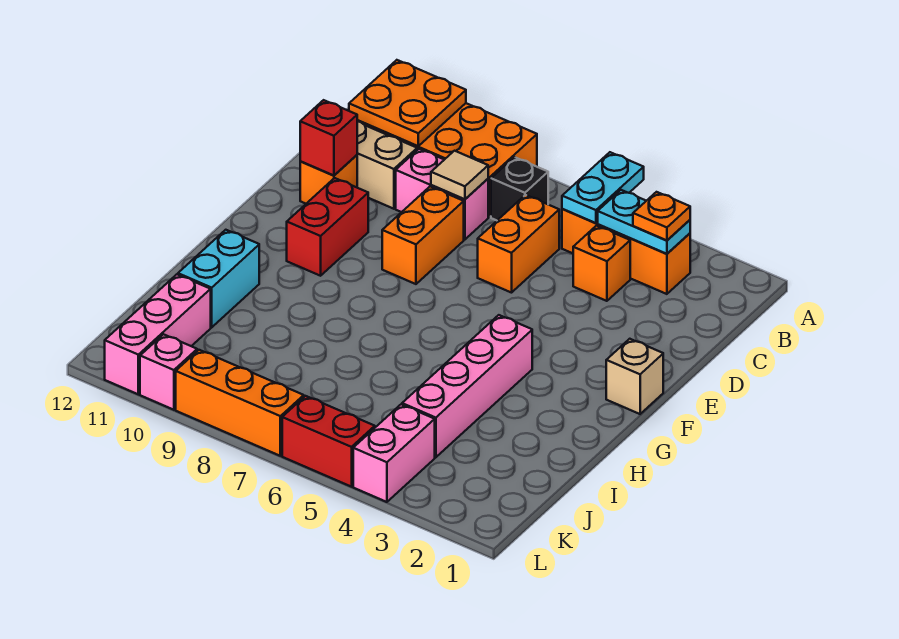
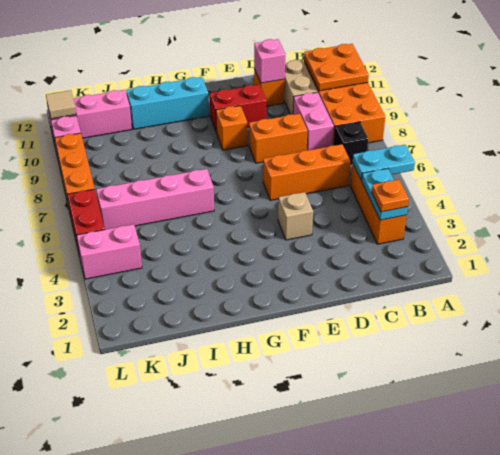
orange 1x1 brick [573,226,630,301] -> orange 1x1 brick moved to [216,106,247,150]
orange 1x2 brick [478,195,559,293] -> orange 1x3 brick [263,144,351,200]
tan 1x1 tile [431,151,488,199] -> tan 1x1 tile moved to [46,90,76,119]
red 1x1 brick [300,100,357,175] -> pink 1x1 brick [254,39,285,83]
tan 1x1 brick [606,339,663,414] -> tan 1x1 brick moved to [278,192,313,240]
pink 1x4 brick [402,315,532,457] -> pink 1x4 brick moved to [96,169,214,230]
cyan 1x2 brick [178,230,259,327] -> cyan 1x3 brick [126,77,209,129]

